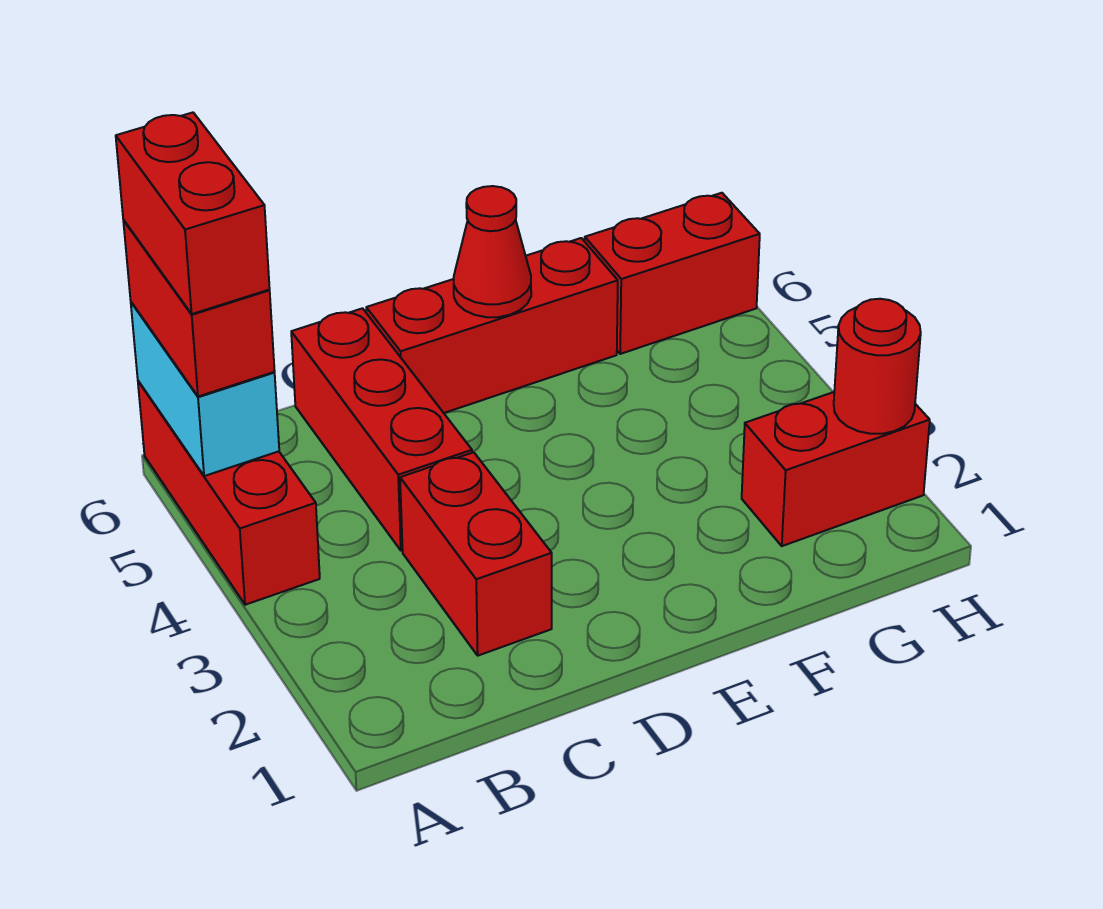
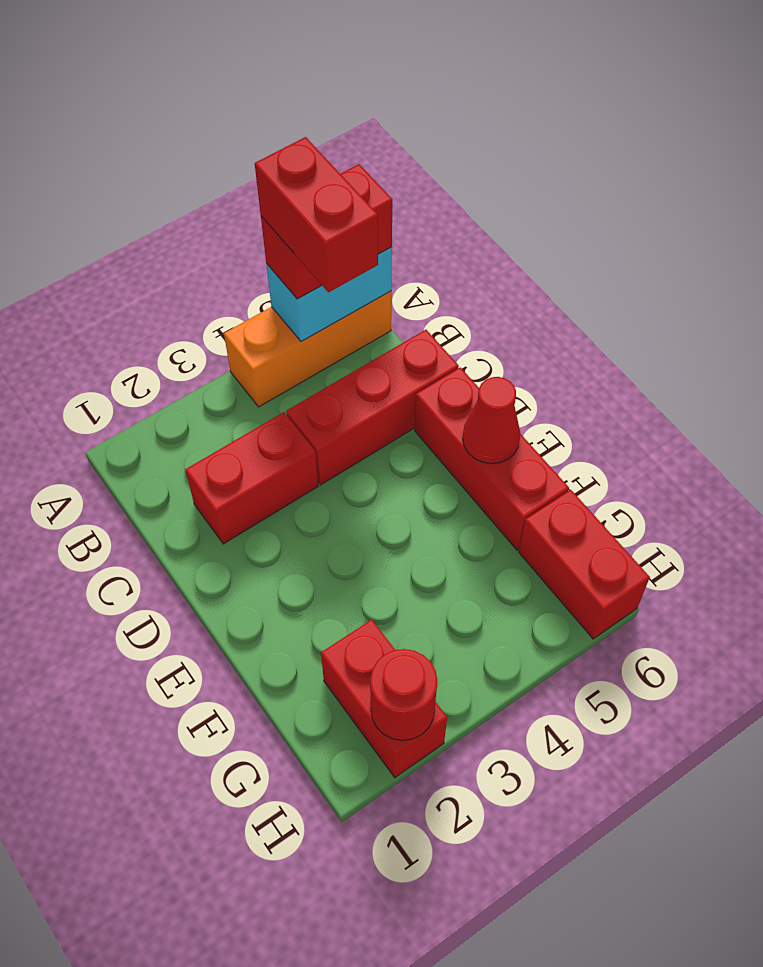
red 1x3 brick [138,381,320,605] -> orange 1x3 brick [224,291,391,407]
red 1x2 brick [116,113,270,314] -> red 1x2 brick turned to [255,137,378,292]

